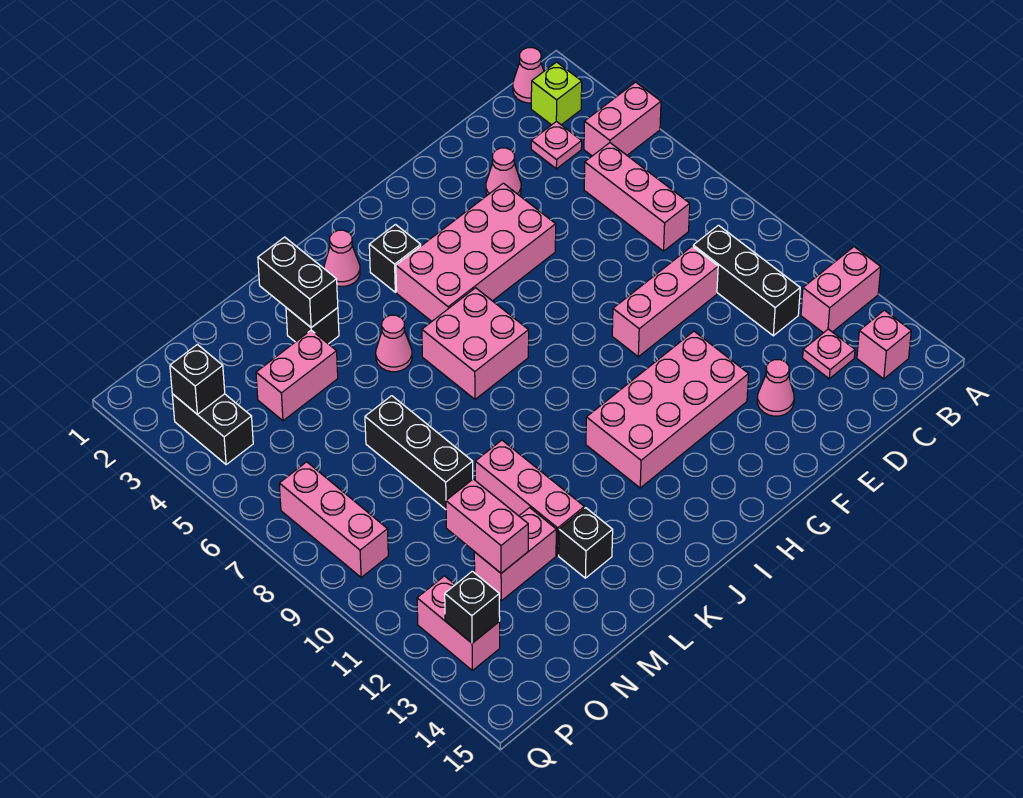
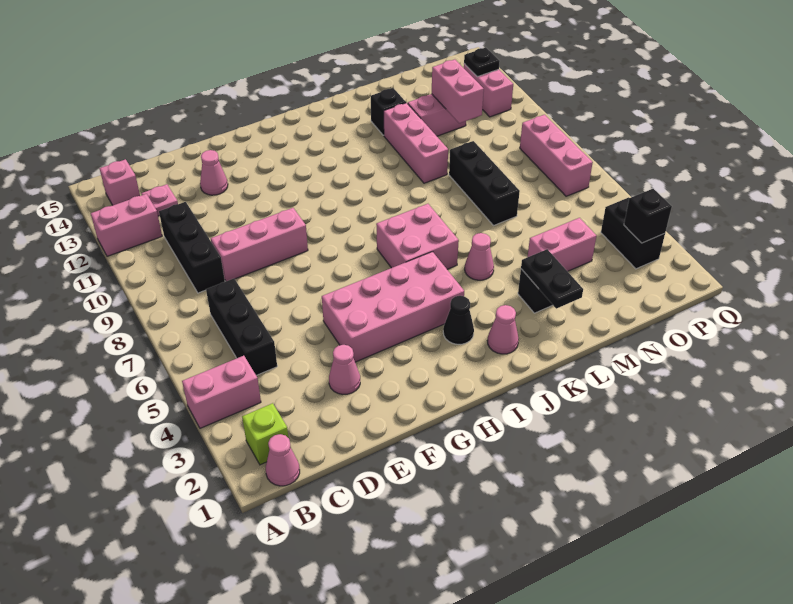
pink 1x1 plate [531,121,582,169] -> none
pink 1x3 brick [584,143,690,251] -> black 1x3 brick [206,279,277,375]
pink 2x4 brick [586,331,749,488] -> none
black 1x1 brick [369,225,421,292] -> black 1x1 cone [443,296,474,344]
black 1x2 brick [258,237,338,327] -> black 1x2 plate [521,249,583,309]
black 1x1 brick [445,571,500,643] -> black 1x1 plate [464,48,500,77]

